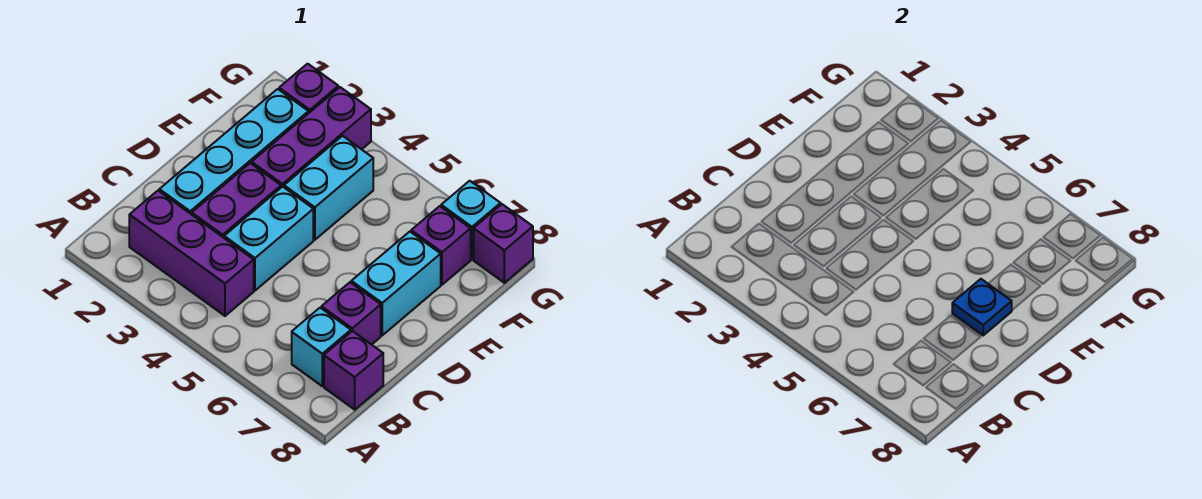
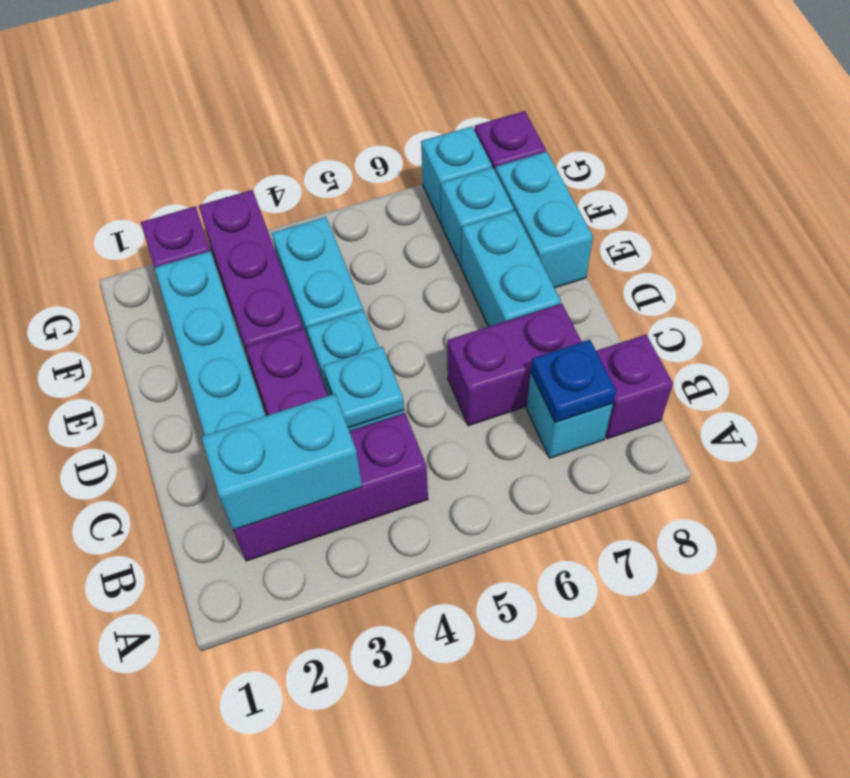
none -> cyan 1x2 brick [201,394,362,530]
none -> cyan 1x1 plate [323,347,404,428]
purple 1x1 brick [321,282,381,345] -> purple 1x2 brick [447,304,582,426]
blue 1x1 plate [952,279,1012,335] -> blue 1x1 plate moved to [531,340,616,422]
none -> cyan 1x2 brick [495,152,593,288]
purple 1x1 brick [411,206,471,285] -> cyan 1x1 brick [441,168,514,266]

